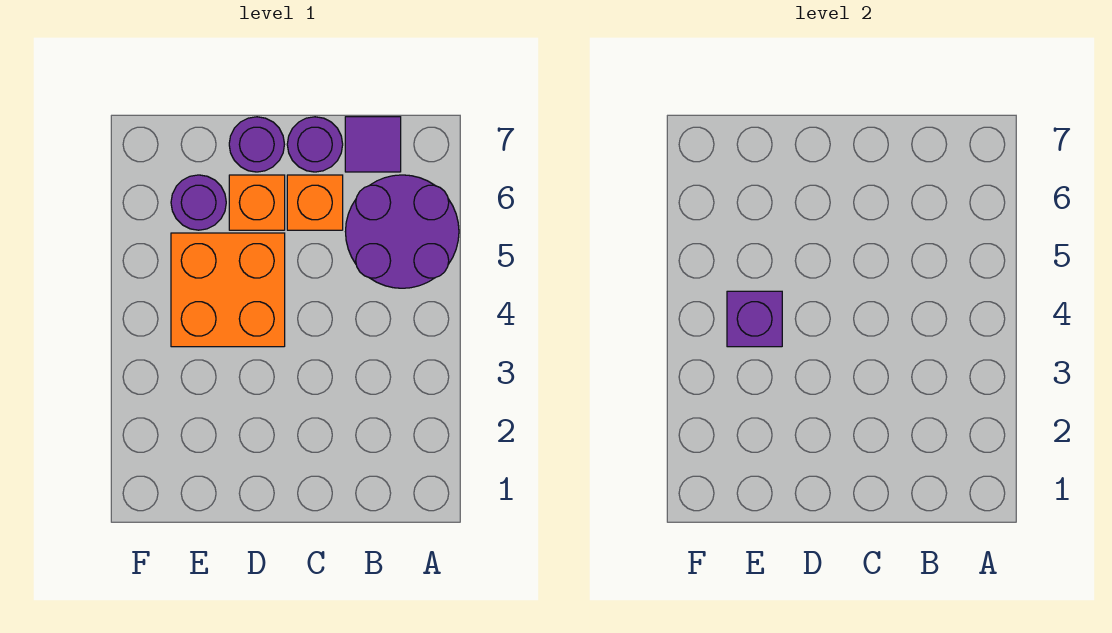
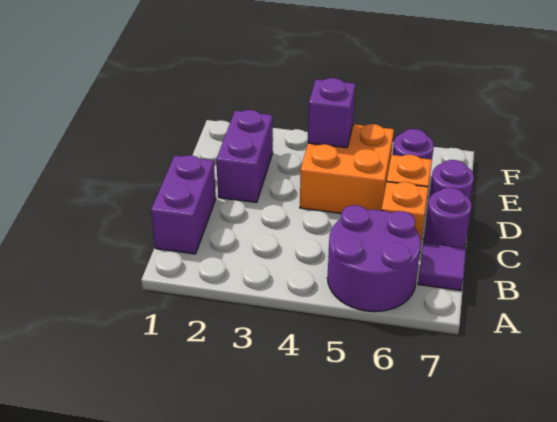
none -> purple 1x2 brick [151,155,216,254]
none -> purple 1x2 brick [216,110,273,203]

